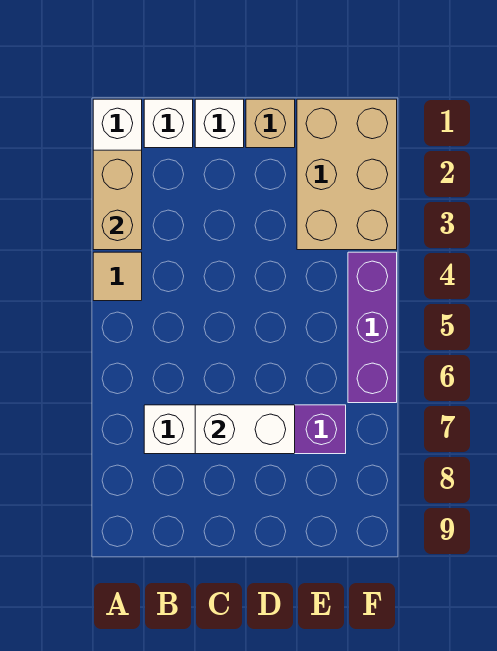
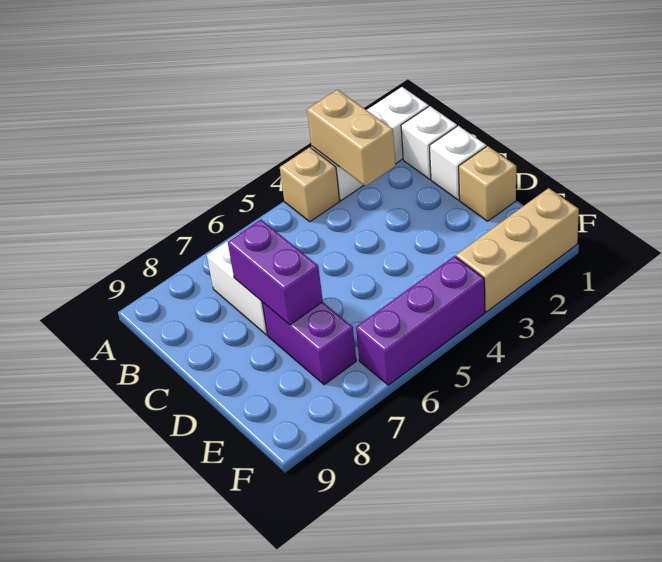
tan 1x2 brick [93,150,142,250] -> tan 1x2 brick turned to [307,90,396,186]
tan 1x1 tile [93,252,142,301] -> tan 1x1 brick [280,147,340,222]
white 1x2 brick [195,405,295,454] -> purple 1x2 brick [228,220,323,325]
tan 2x3 brick [297,99,397,250] -> tan 1x3 brick [456,188,579,312]

